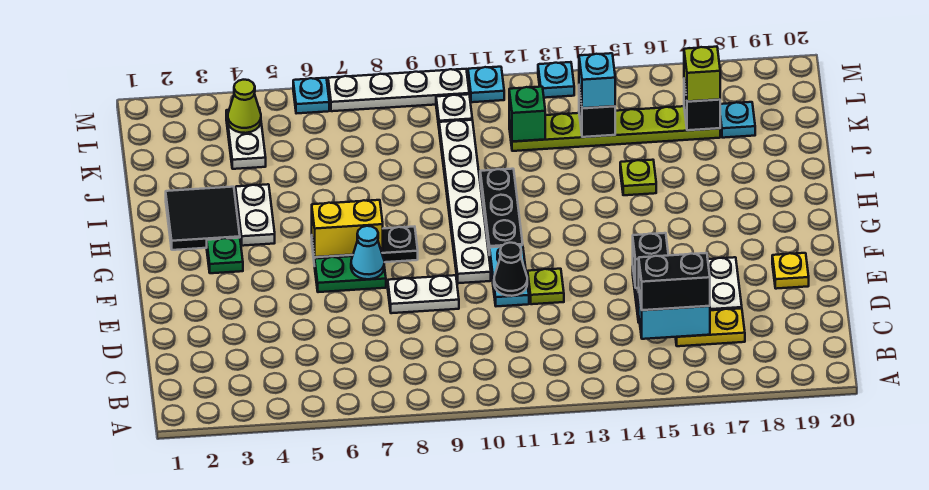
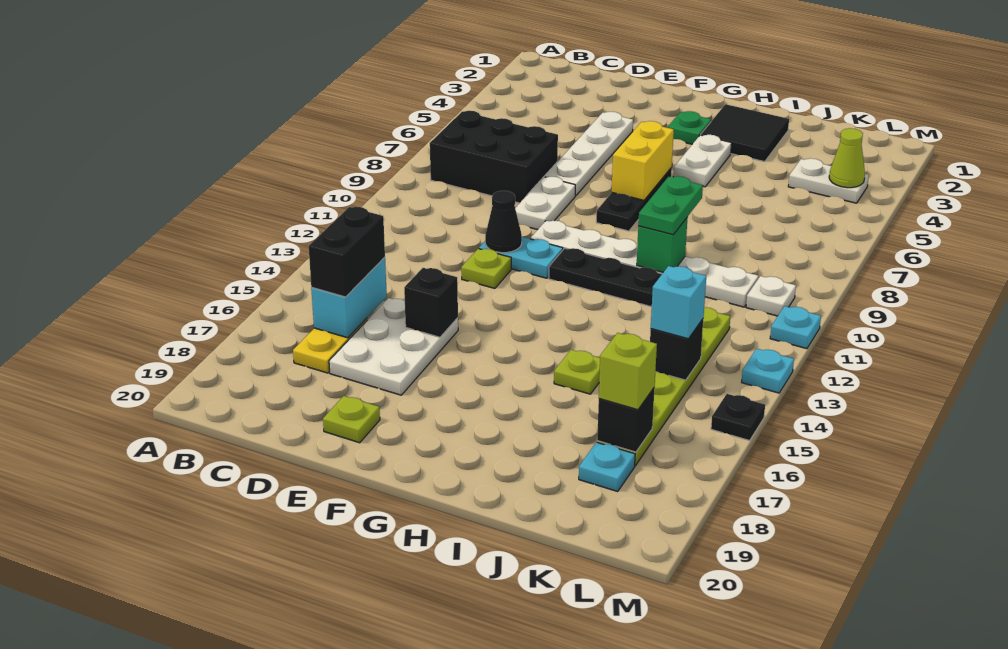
none -> black 2x3 brick [430,111,558,203]
yellow 1x1 plate [772,253,809,289] -> lime 1x1 plate [323,396,380,443]
green 1x2 plate [315,254,386,292] -> green 1x2 plate moved to [638,176,703,235]
cyan 1x1 cone [351,226,384,279] -> none
white 1x2 plate [236,184,275,246] -> white 1x2 plate turned to [673,135,732,187]
green 1x1 brick [509,87,545,142] -> green 1x1 brick moved to [637,217,688,272]
cyan 1x1 plate [293,78,329,114] -> none
white 1x4 plate [328,69,469,111] -> white 1x4 plate moved to [544,112,633,196]
none -> black 1x1 plate [711,394,765,441]

